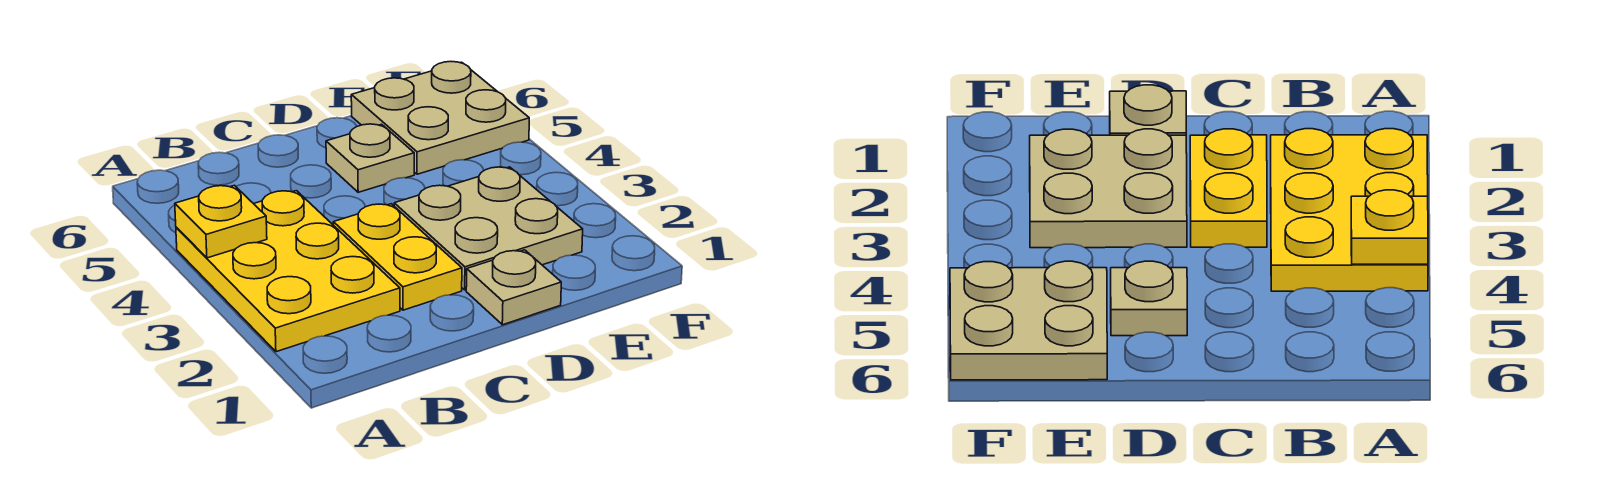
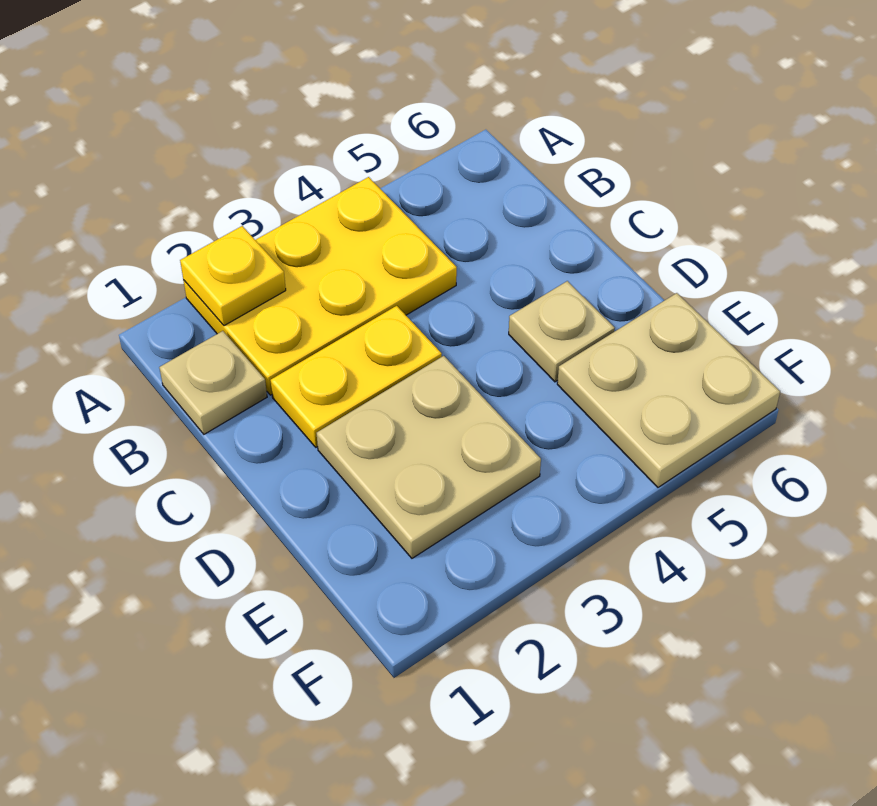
yellow 1x1 plate [175,185,267,258] -> yellow 1x1 plate moved to [180,226,286,326]
tan 1x1 plate [466,250,561,325] -> tan 1x1 plate moved to [159,331,267,434]

